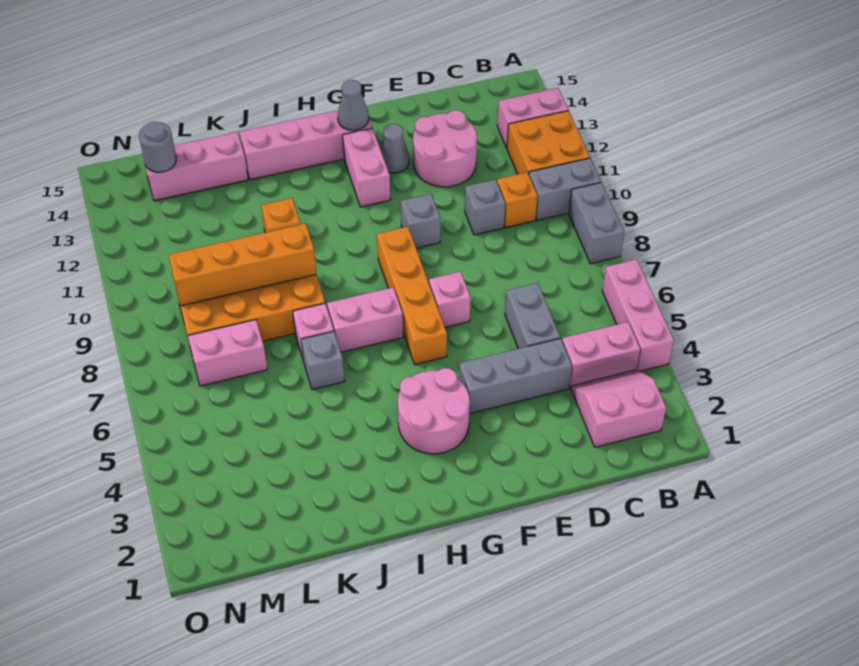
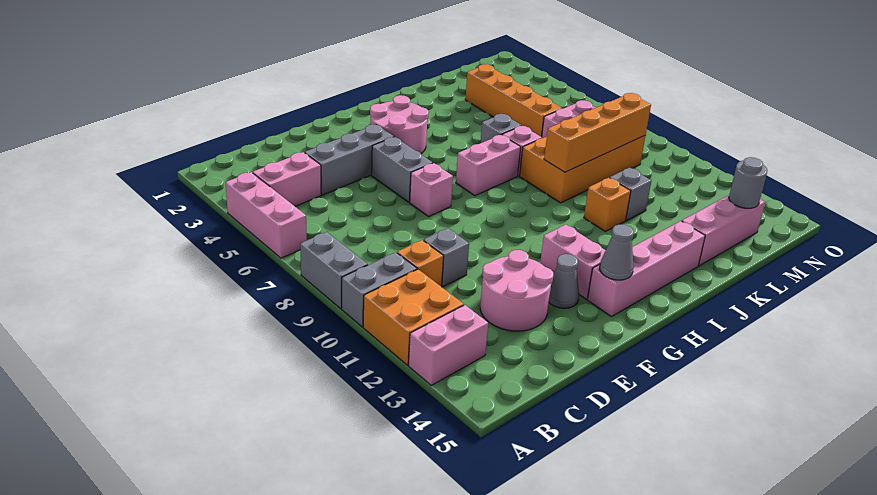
pink 2x2 slope [571,370,666,447] -> none
grey 1x2 brick [505,283,560,349] -> grey 1x2 brick moved to [372,137,433,202]
grey 1x1 brick [401,194,441,248] -> grey 1x1 brick moved to [610,168,651,221]
orange 1x4 brick [377,227,447,365] -> orange 1x4 brick moved to [465,64,562,137]

